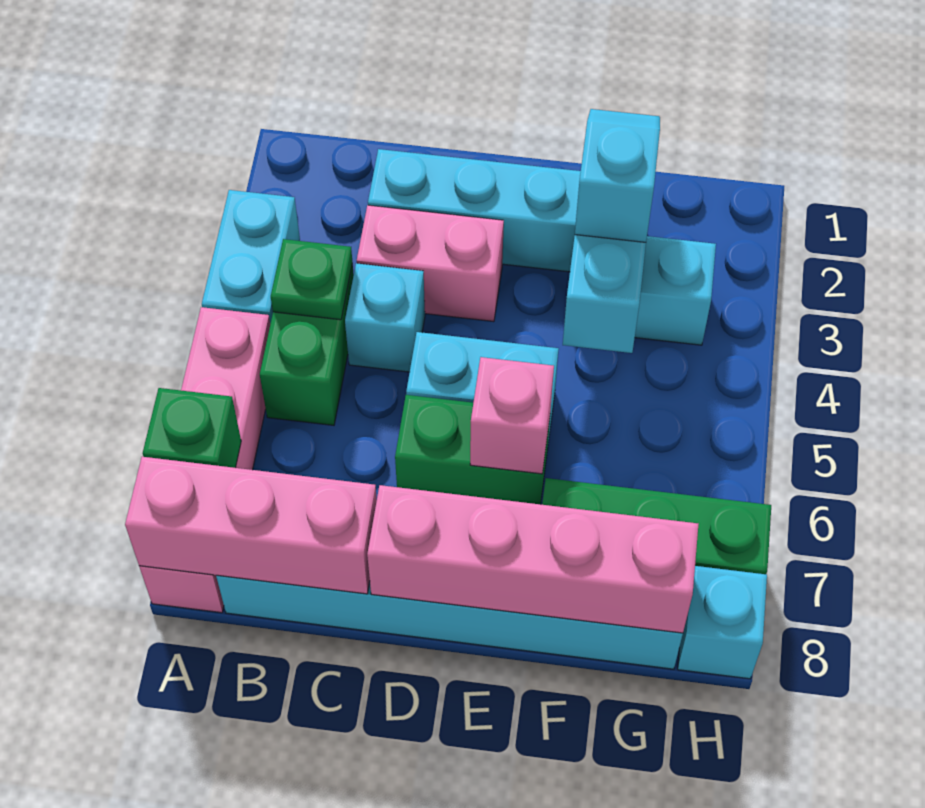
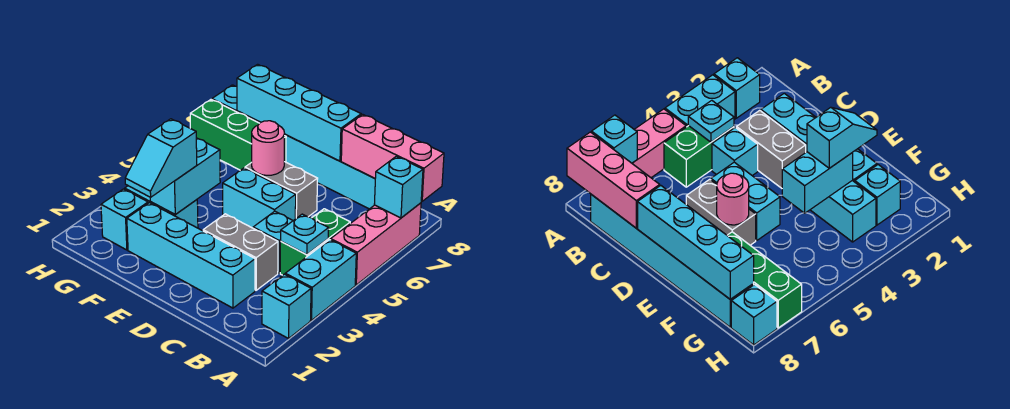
none -> cyan 1x1 brick [262,274,311,339]
pink 1x4 brick [139,307,270,613] -> pink 1x3 brick [331,203,421,285]
green 1x1 brick [143,388,241,468] -> cyan 1x1 brick [374,156,423,218]
green 1x1 plate [271,239,353,320] -> cyan 1x1 plate [281,214,329,255]
pink 1x2 brick [357,205,504,322] -> grey 1x2 brick [203,214,278,290]
green 1x2 brick [395,395,550,504] -> grey 1x2 brick [245,162,318,219]
pink 1x4 brick [367,485,698,633] -> cyan 1x4 brick [237,64,361,161]
pink 1x1 brick [470,357,554,474] -> pink 1x1 round brick [252,121,284,175]
none -> cyan 1x1 brick [101,189,148,250]

